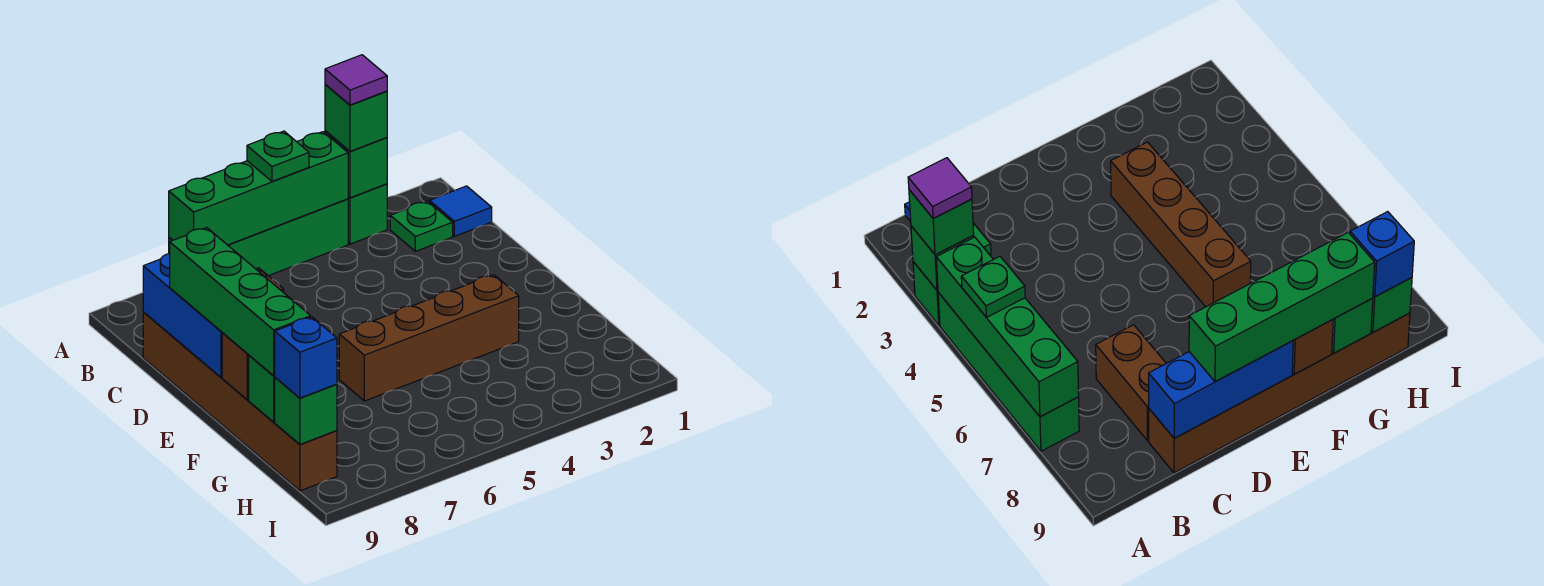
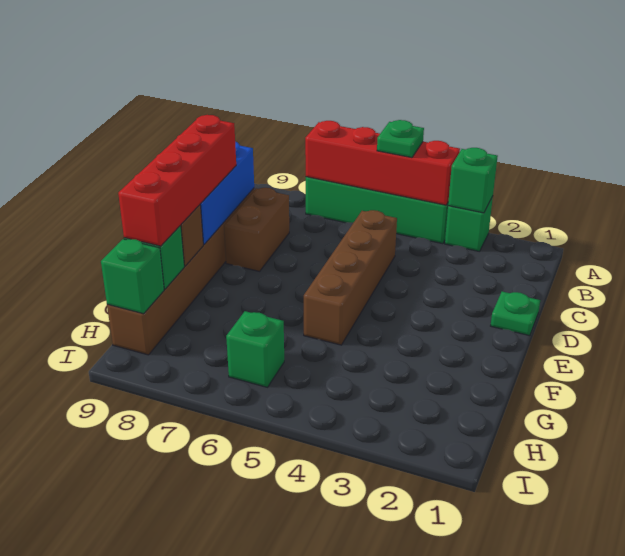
green 1x1 brick [325,84,387,151] -> green 1x1 brick moved to [226,311,284,387]
purple 1x1 tile [325,55,387,105] -> none
green 1x4 brick [169,132,348,245] -> red 1x4 brick [305,121,460,205]
blue 1x1 tile [429,186,492,236] -> none
green 1x1 plate [390,201,453,251] -> green 1x1 plate moved to [491,292,540,336]
brown 1x2 brick [1096,325,1166,441] -> brown 1x2 brick turned to [224,188,289,271]
green 1x4 brick [170,228,311,376] -> red 1x4 brick [118,115,236,246]
brown 1x4 brick [339,275,519,401] -> brown 1x4 brick turned to [304,210,397,345]
blue 1x1 brick [275,317,337,398] -> none

